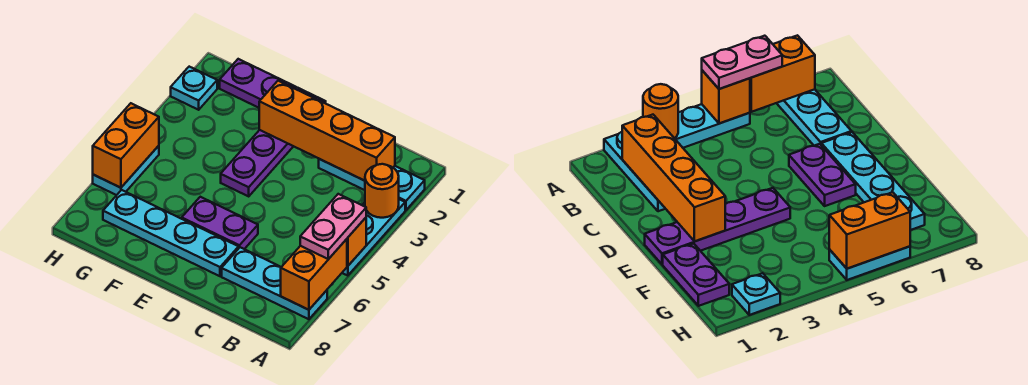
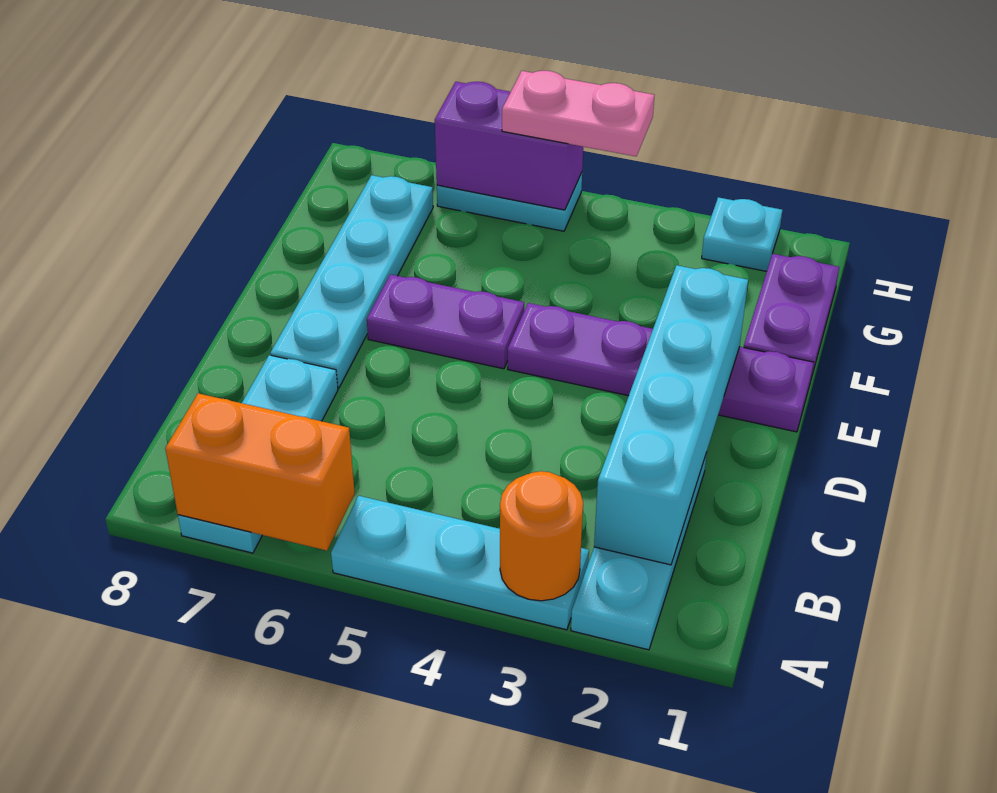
orange 1x1 brick [347,218,366,266] -> none
pink 1x2 plate [300,194,366,259] -> pink 1x2 plate moved to [502,71,654,156]
orange 1x4 brick [259,81,395,181] -> cyan 1x4 brick [594,265,748,565]
purple 1x2 plate [182,197,258,249] -> purple 1x2 plate turned to [367,274,524,369]
orange 1x2 brick [93,103,159,188] -> purple 1x2 brick [435,82,583,210]

